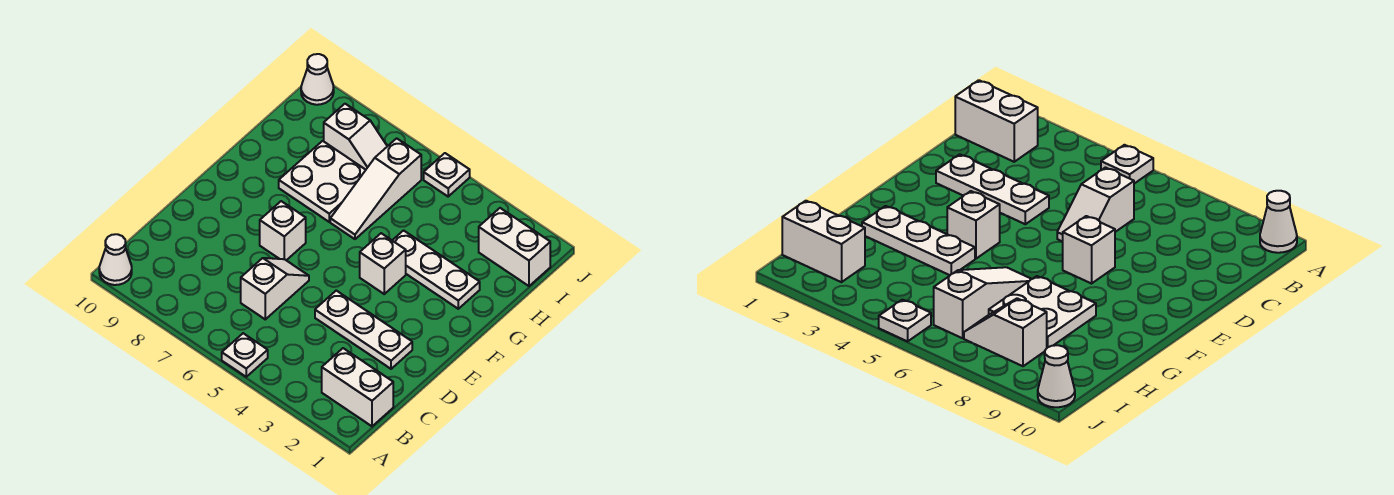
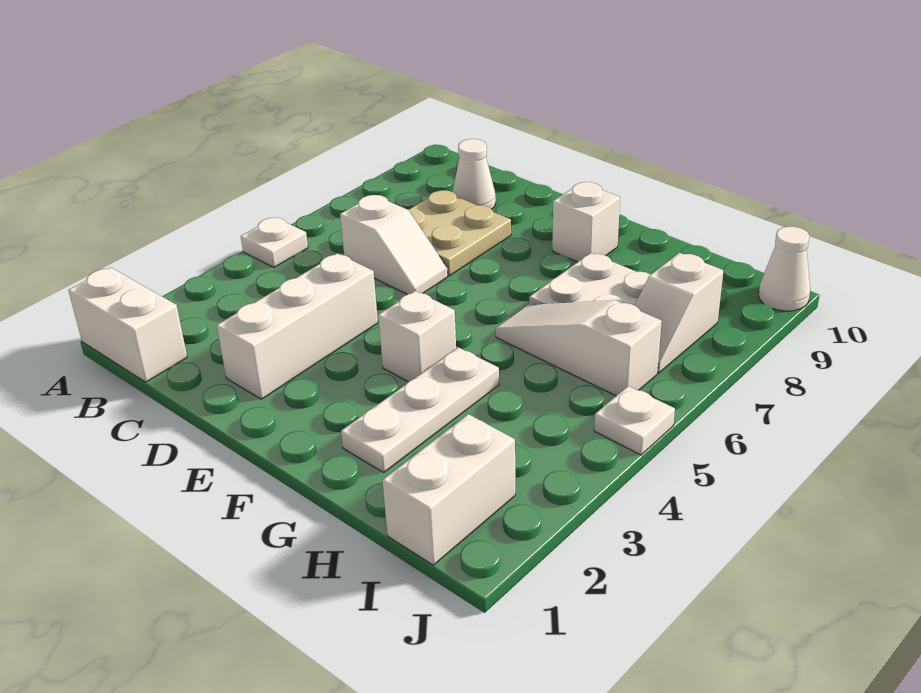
white 1x1 cone [99,234,132,285] -> white 1x1 cone moved to [453,139,496,209]
white 1x2 brick [322,348,393,426] -> white 1x2 brick turned to [68,268,187,382]
none -> tan 2x2 plate [408,190,511,276]
white 1x3 plate [315,291,412,369] -> white 1x3 brick [217,254,378,399]
white 1x1 brick [260,201,306,260] -> white 1x1 brick moved to [552,182,620,262]

